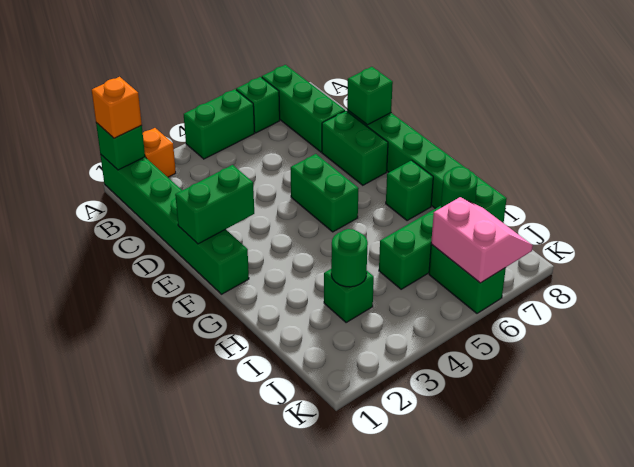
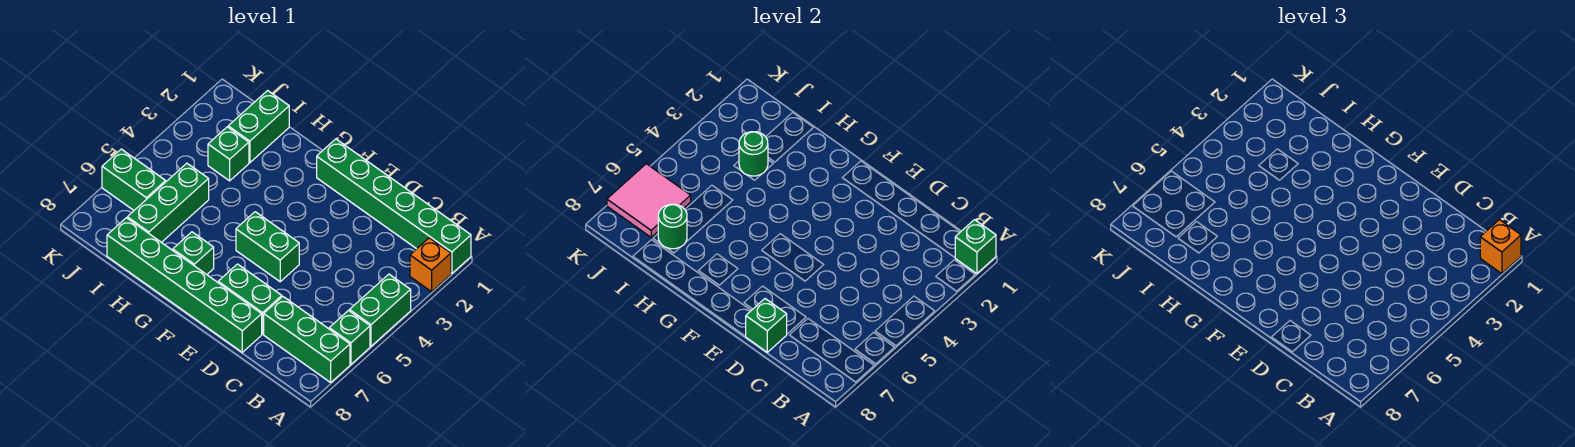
green 1x2 brick [175,165,254,244] -> green 1x2 brick moved to [228,91,289,163]
pink 2x2 slope [431,197,533,283] -> pink 2x2 tile [607,164,691,237]

